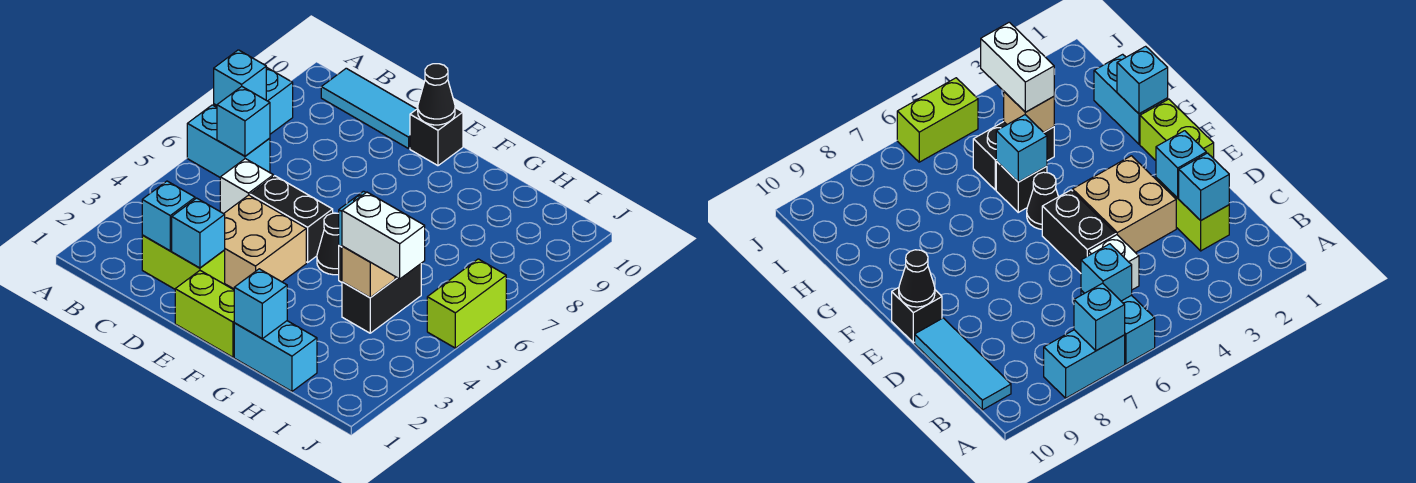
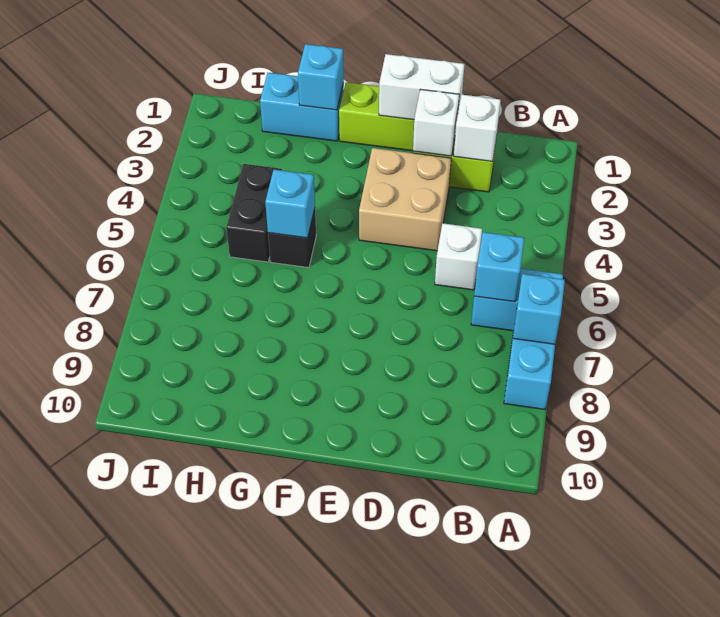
cyan 1x3 tile [321,68,416,149] -> none
cyan 1x1 brick [142,181,195,251] -> white 1x1 brick [454,95,501,161]
cyan 1x1 brick [172,198,225,268] -> white 1x1 brick [413,89,459,156]
black 1x2 brick [250,176,333,262] -> none
black 1x1 brick [410,108,463,166] -> none
black 1x1 cone [418,64,455,125] -> none
black 1x1 cone [317,213,339,275] -> none
tan 1x1 brick [342,246,395,298] -> none
white 1x2 brick [342,192,425,279] -> white 1x2 brick moved to [379,54,465,120]
lime 1x2 brick [427,259,506,348] -> none

